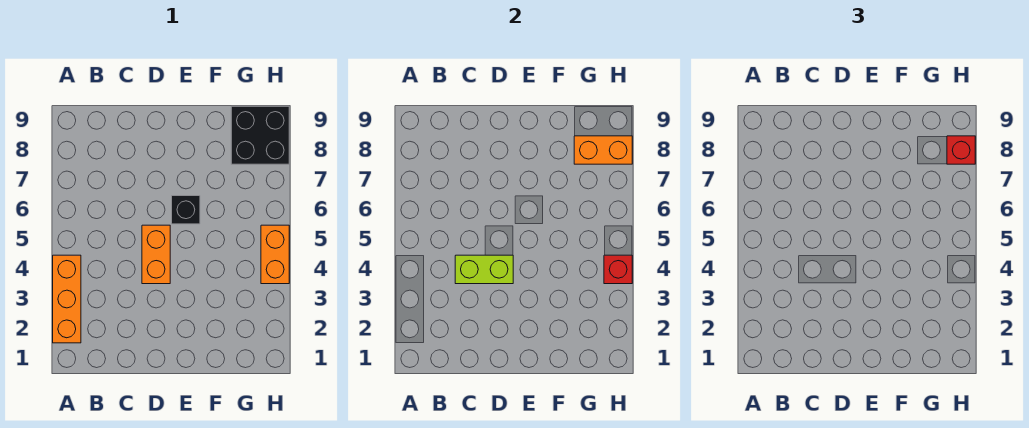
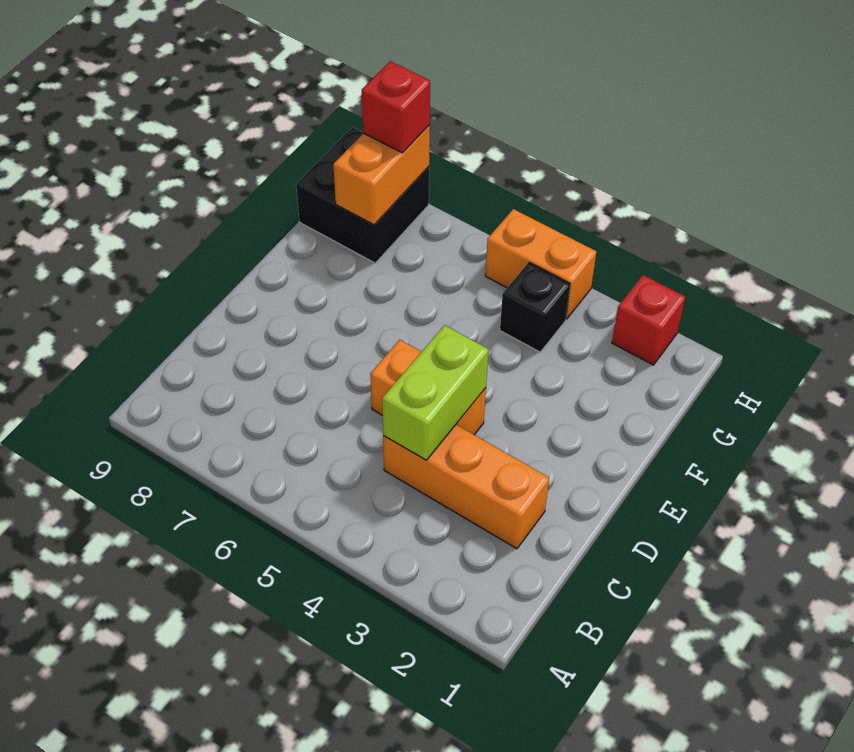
orange 1x3 brick [53,255,81,343] -> orange 1x3 brick moved to [383,425,549,549]
black 1x1 brick [172,196,200,224] -> black 1x1 brick moved to [500,263,570,352]
red 1x1 brick [604,255,632,284] -> red 1x1 brick moved to [612,275,685,365]

